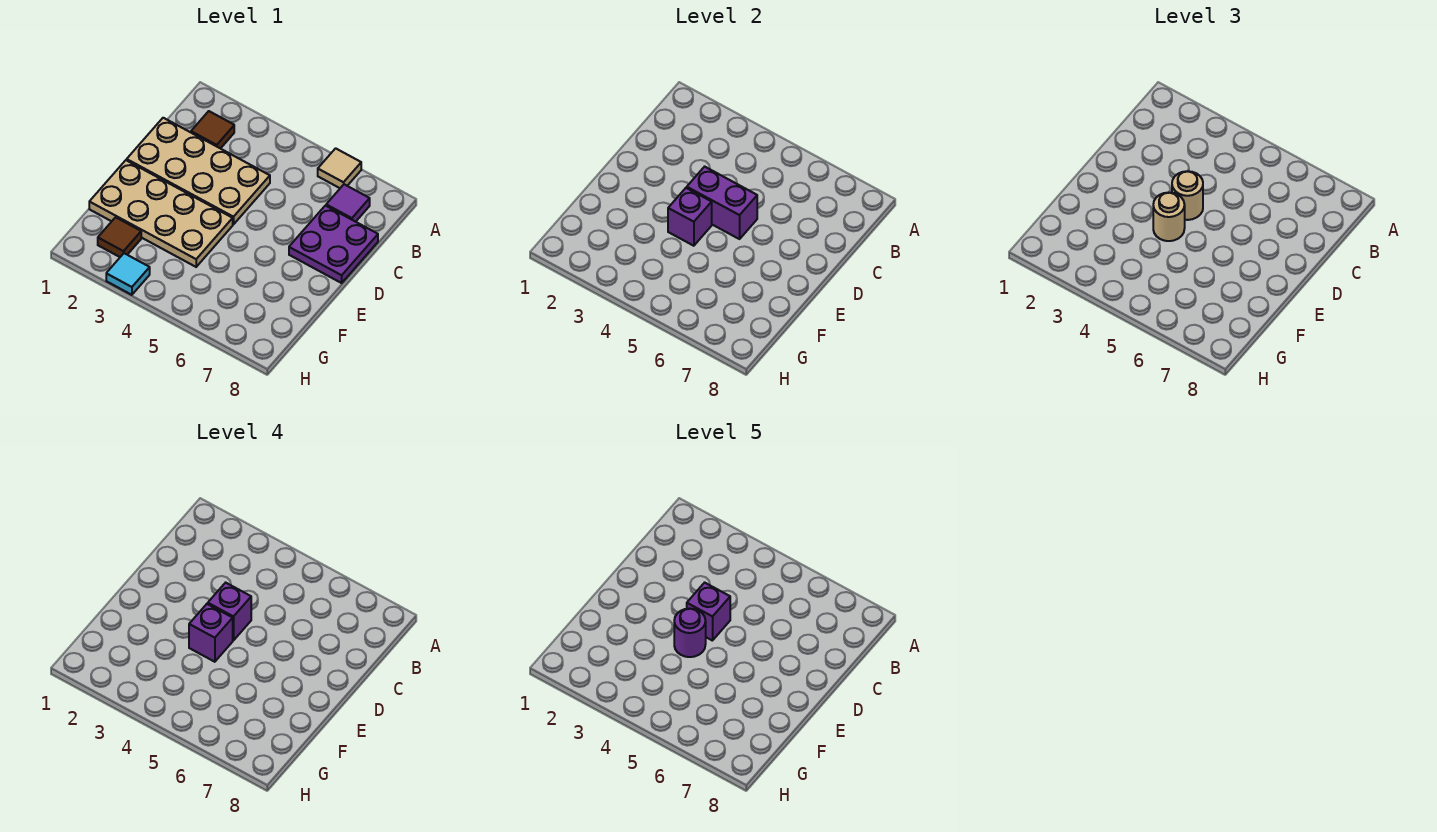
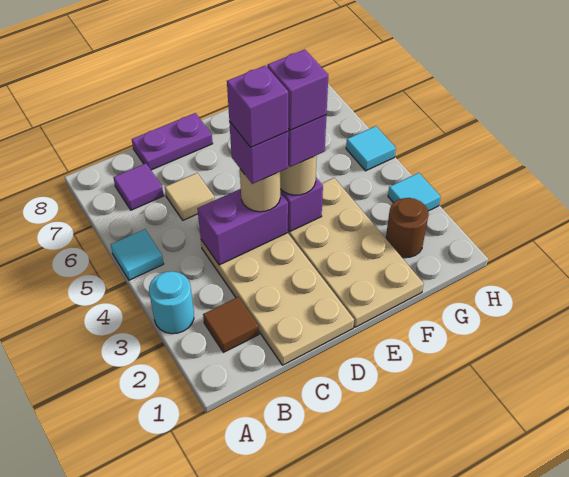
none -> cyan 1x1 round brick [149,271,194,334]
none -> cyan 1x1 tile [111,229,164,280]
tan 1x1 tile [318,148,361,188] -> tan 1x1 tile moved to [165,173,215,220]
purple 2x2 plate [289,206,378,283] -> purple 1x2 plate [132,113,213,170]
purple 1x2 brick [687,167,757,239] -> purple 1x2 brick turned to [197,189,288,265]
purple 1x1 round brick [674,609,706,657] -> purple 1x1 brick [267,49,328,130]
brown 1x1 tile [98,217,141,257] -> brown 1x1 round brick [386,198,429,258]
none -> cyan 1x1 tile [346,126,396,171]

